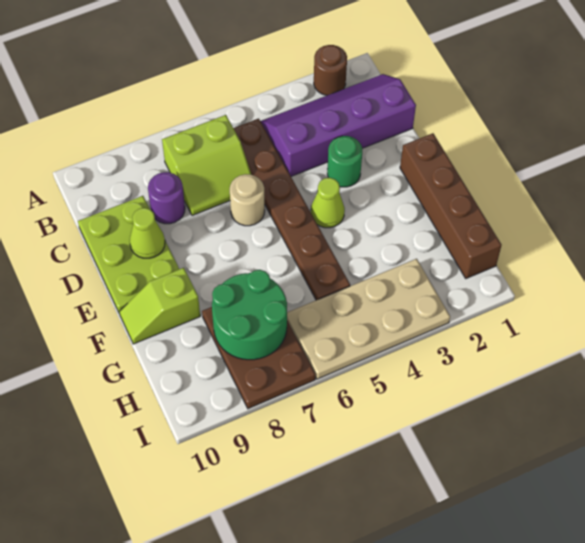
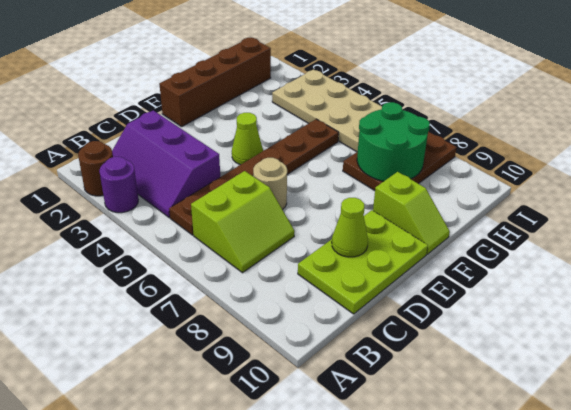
purple 2x4 slope [261,74,416,176] -> purple 2x3 slope [112,110,220,217]
lime 2x2 slope [162,115,251,215] -> lime 2x2 slope turned to [191,171,295,273]
purple 1x1 round brick [148,172,185,224] -> purple 1x1 round brick moved to [99,157,138,213]
green 1x1 round brick [327,136,362,187] -> none

